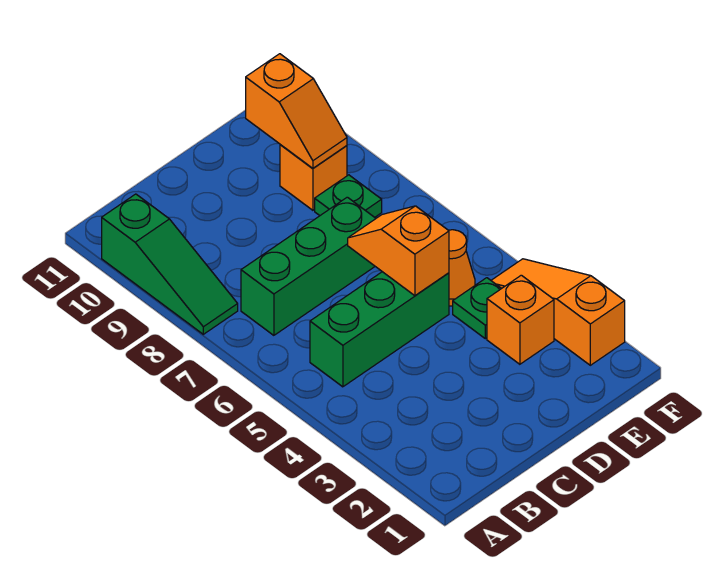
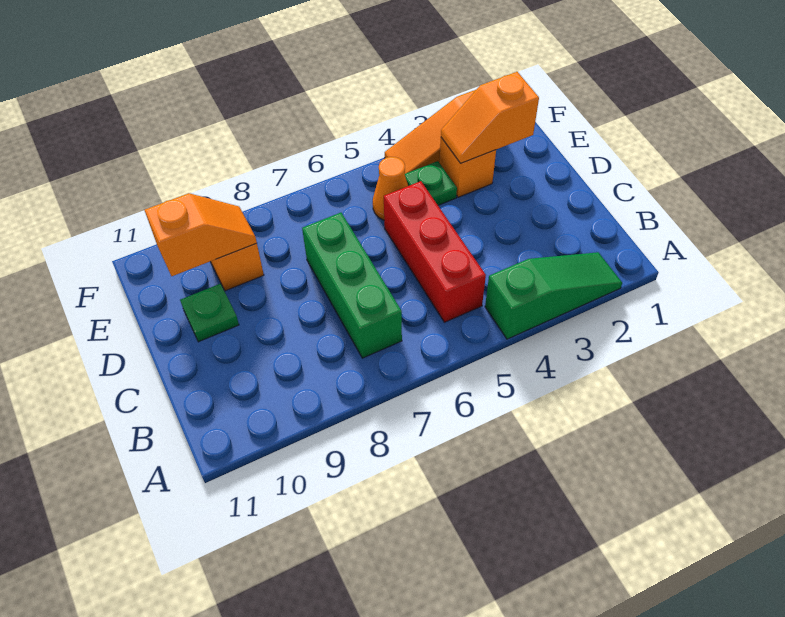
green 1x3 slope [102,194,238,334] -> green 1x3 slope moved to [485,252,622,339]
green 1x3 brick [310,272,449,387] -> red 1x3 brick [384,181,486,322]
orange 1x2 slope [348,206,449,296] -> orange 1x2 slope moved to [441,72,539,163]
green 1x1 plate [315,175,382,217] -> green 1x1 plate moved to [180,284,239,342]

